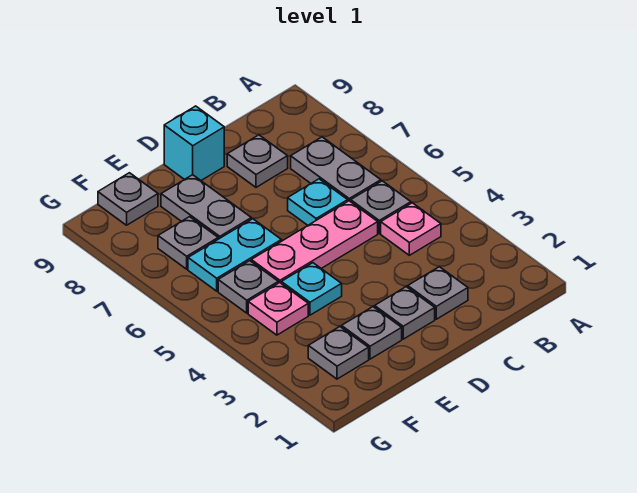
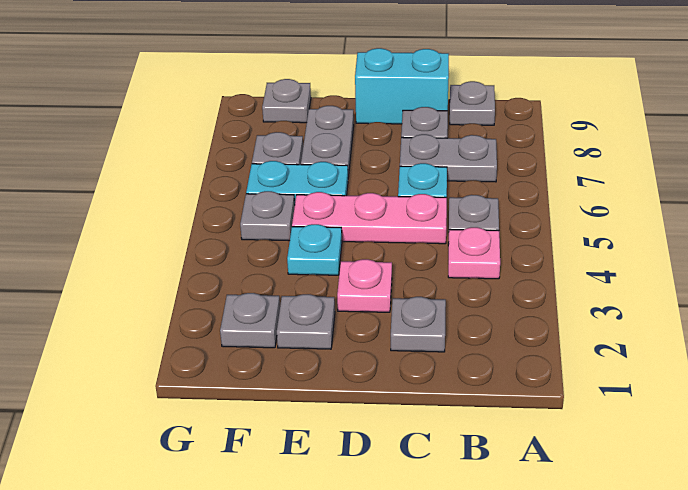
grey 1x2 plate [291,137,381,202] -> grey 1x2 plate turned to [400,134,497,182]
grey 1x1 plate [375,287,435,339] -> grey 1x1 plate moved to [450,81,495,125]
cyan 1x1 brick [164,106,224,180] -> cyan 1x2 brick [355,48,449,124]
pink 1x1 plate [248,283,308,335] -> pink 1x1 plate moved to [337,259,392,312]

